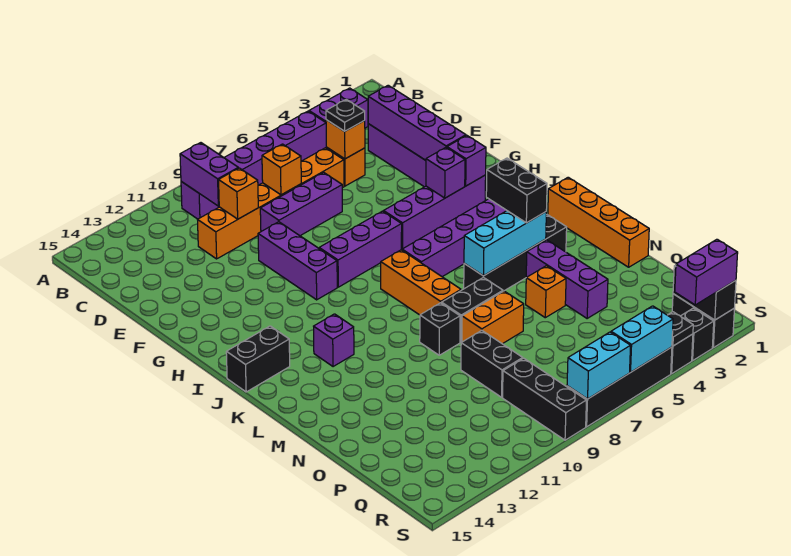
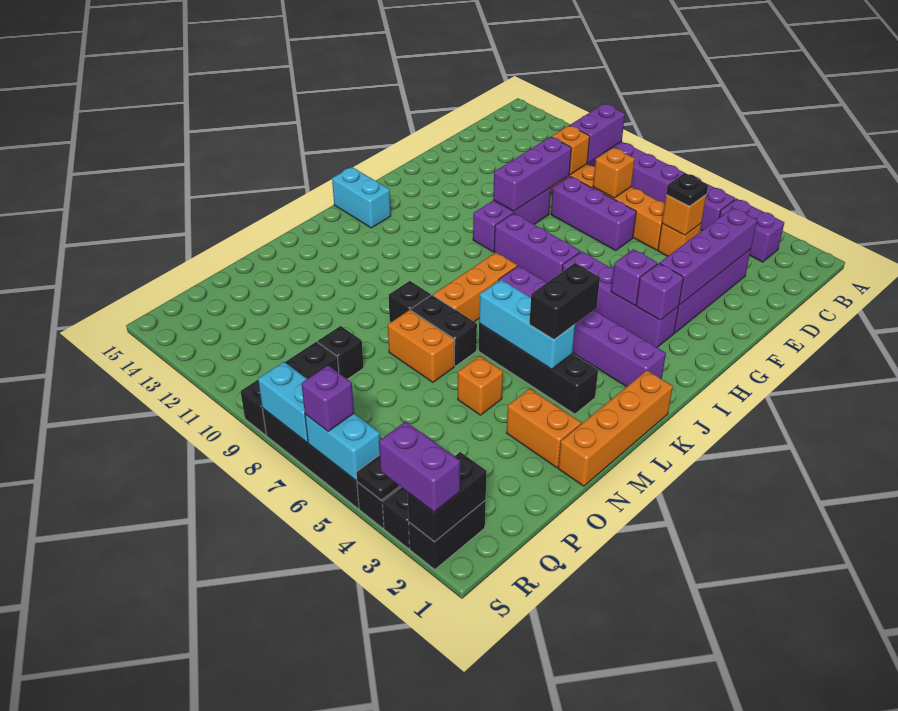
black 1x2 brick [226,326,290,392] -> cyan 1x2 brick [332,167,391,228]
purple 1x1 brick [314,314,354,367] -> purple 1x1 brick moved to [301,365,354,431]
purple 1x3 brick [526,240,608,319] -> purple 1x3 brick moved to [493,137,571,211]
none -> orange 1x2 brick [507,389,581,468]
black 1x2 brick [461,330,523,397] -> black 1x1 brick [318,326,364,379]

